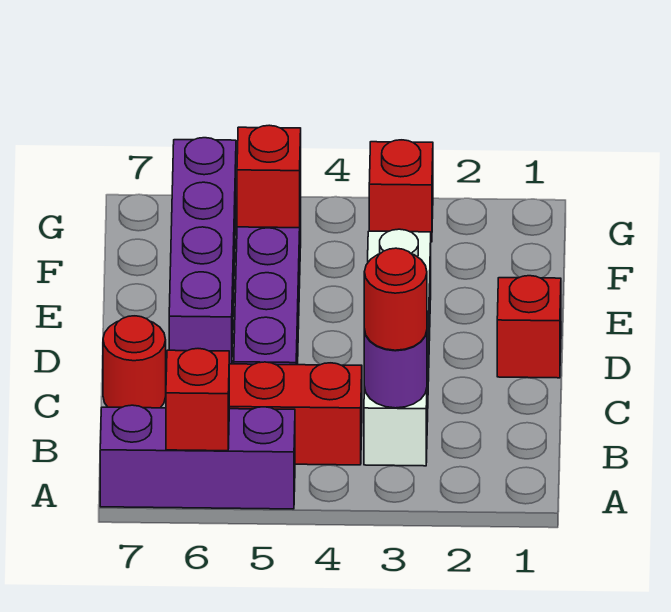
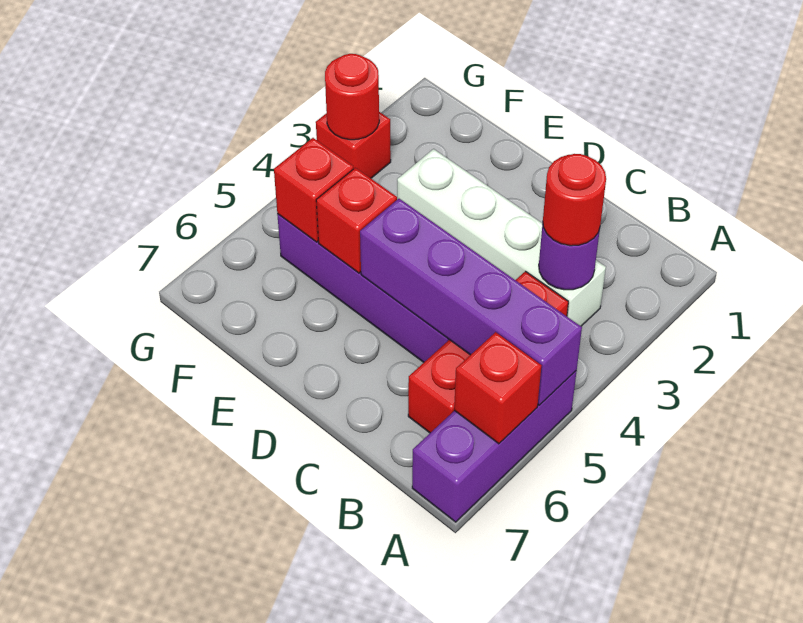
red 1x1 round brick [103,316,166,408] -> red 1x1 round brick moved to [325,54,379,140]
red 1x1 brick [497,276,561,378] -> red 1x1 brick moved to [316,168,397,273]
purple 1x4 brick [169,138,236,364] -> purple 1x4 brick moved to [360,199,582,405]

